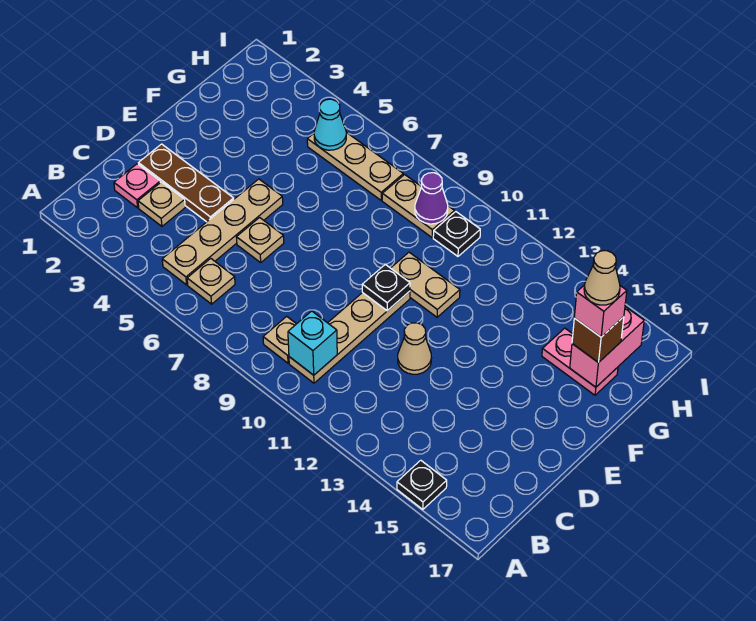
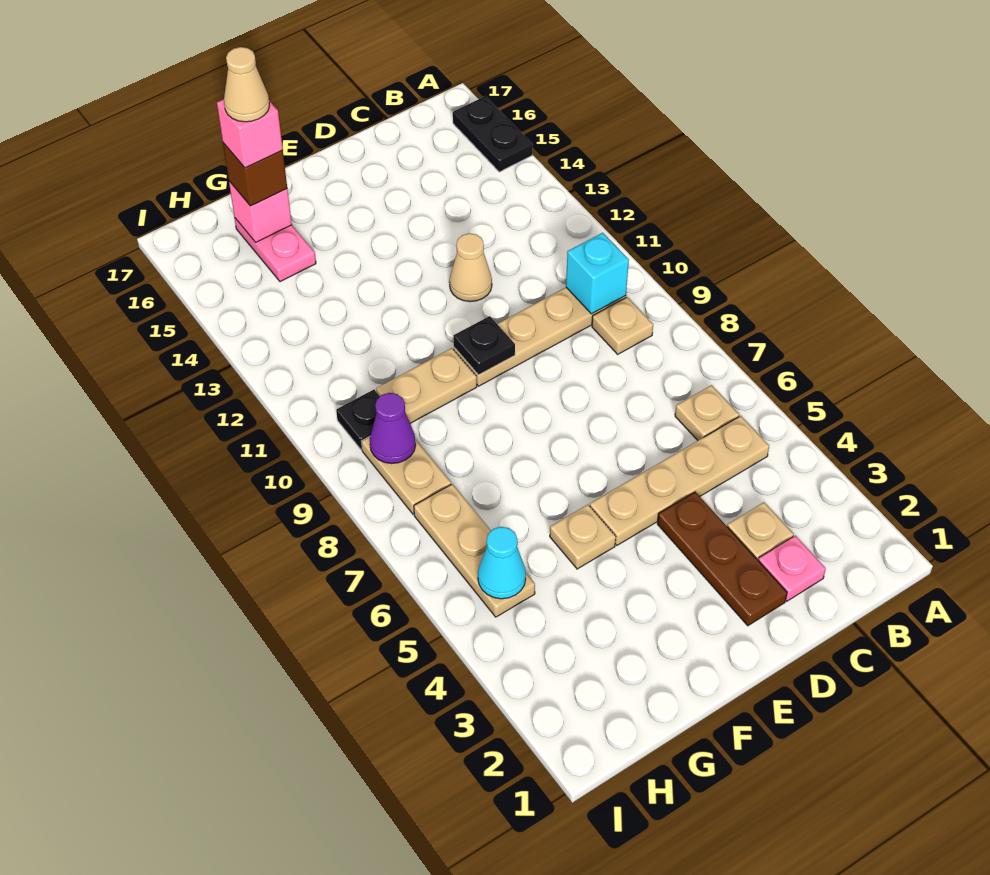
black 1x1 plate [397,460,447,509] -> black 1x2 plate [453,96,533,172]
tan 1x1 plate [236,218,284,262] -> tan 1x1 plate moved to [550,505,616,569]
tan 1x2 plate [391,252,460,317] -> tan 1x2 plate turned to [376,348,477,423]
pink 1x2 brick [570,307,644,387] -> pink 1x1 brick [229,181,292,242]

